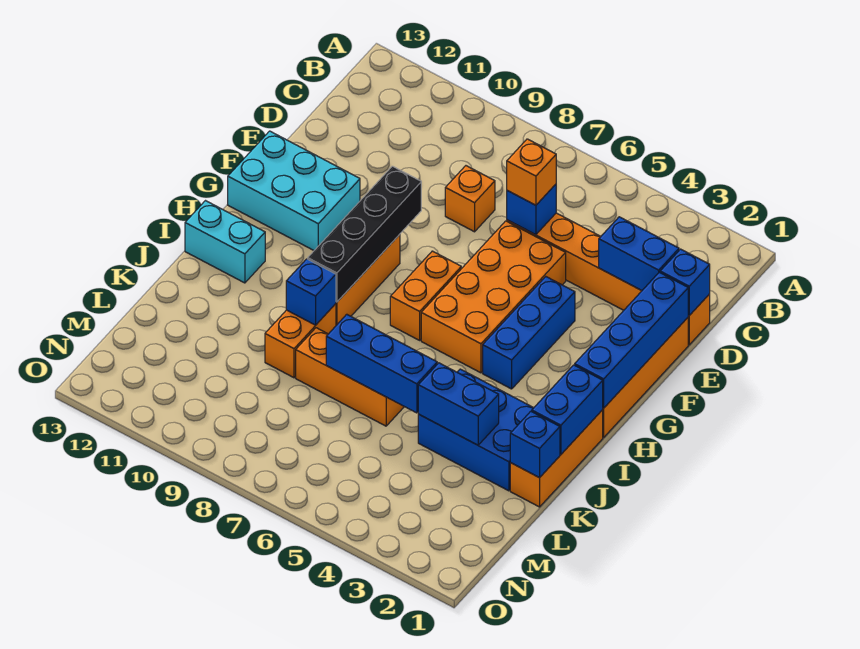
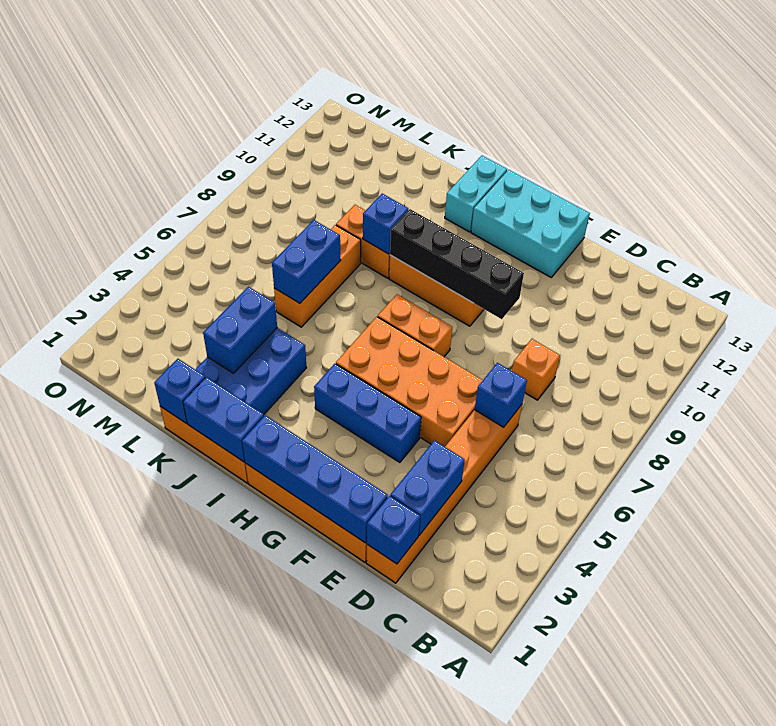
orange 1x1 brick [507,139,556,205] -> none
cyan 2x3 brick [228,131,360,250] -> cyan 2x3 brick turned to [471,170,590,277]
blue 1x3 brick [326,314,437,413] -> blue 1x2 brick [272,220,341,303]

